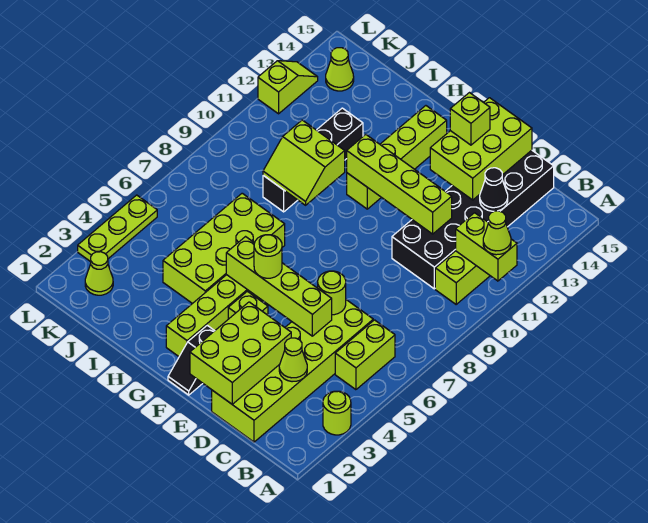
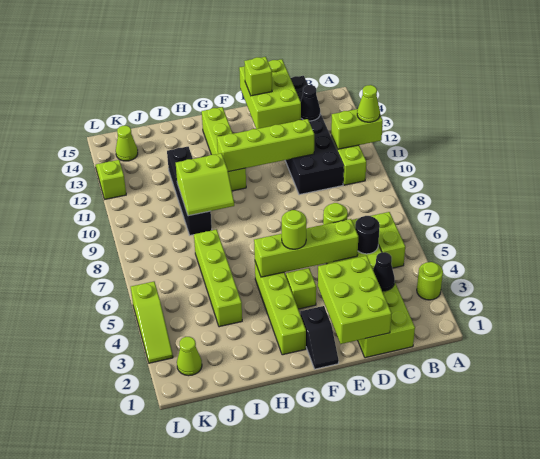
lime 1x1 cone [279,338,307,382] -> black 1x1 cone [373,252,395,291]
none -> black 1x1 round brick [355,216,380,254]
lime 2x4 brick [163,193,285,304] -> lime 1x4 brick [194,229,242,327]
lime 1x3 plate [78,195,157,262] -> lime 1x3 slope [131,282,173,363]

